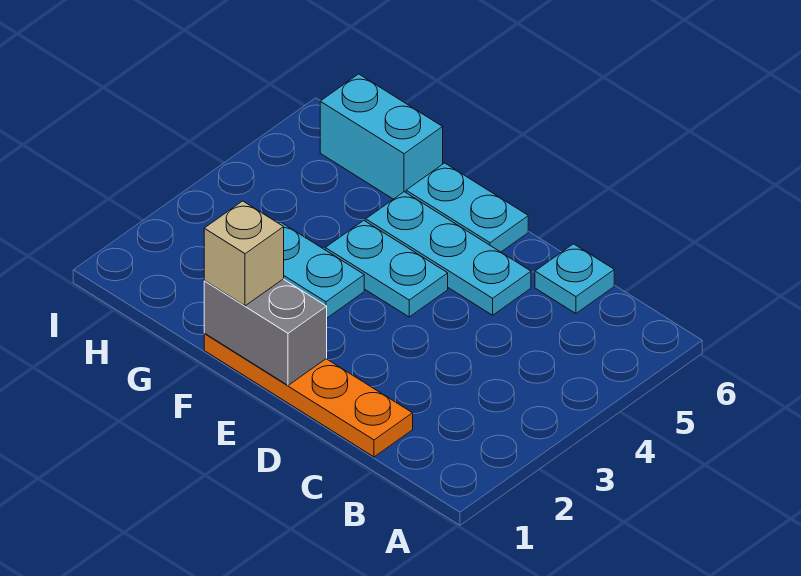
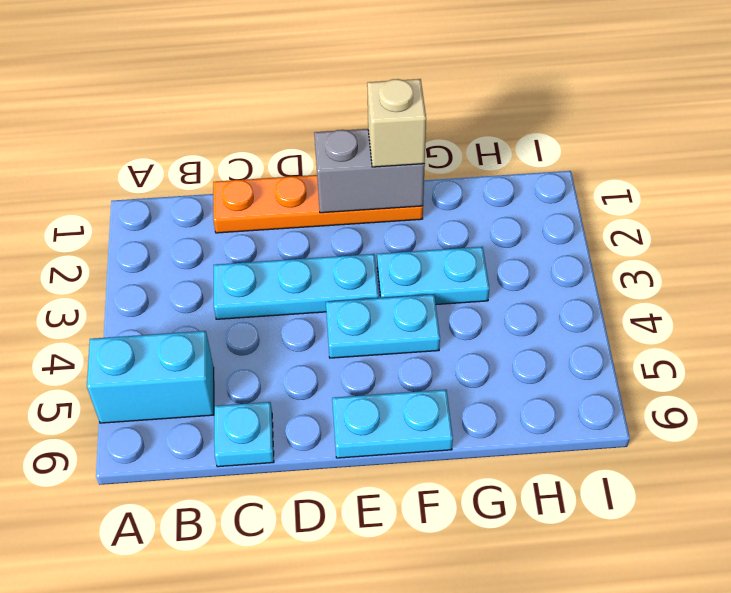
cyan 1x3 plate [366,192,531,315] -> cyan 1x3 plate moved to [214,254,379,319]
cyan 1x2 brick [320,74,443,199] -> cyan 1x2 brick moved to [87,331,214,423]

